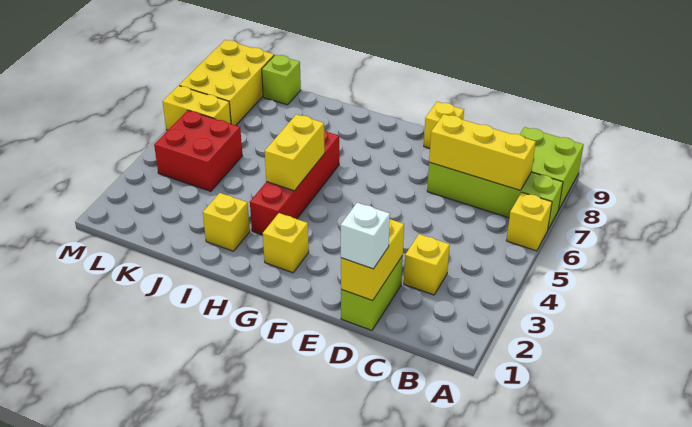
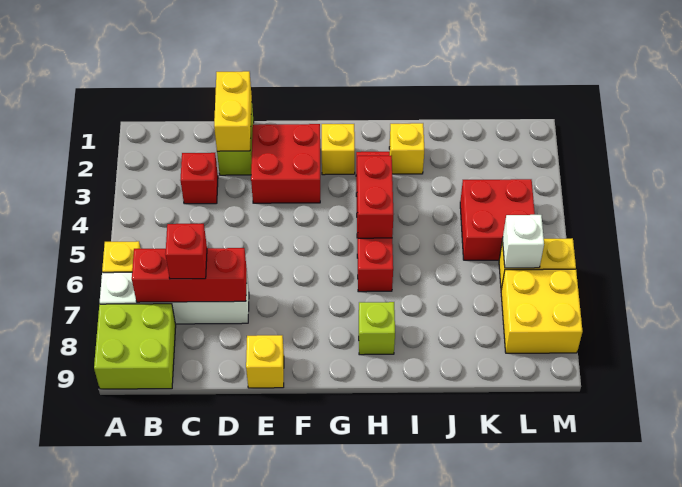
lime 1x4 brick [427,162,563,229] -> white 1x4 brick [100,272,249,324]
yellow 1x3 brick [429,114,536,190] -> red 1x3 brick [132,248,247,302]
yellow 1x1 brick [404,234,450,295] -> red 1x1 brick [181,153,218,204]
none -> red 1x1 brick [165,224,207,279]
white 1x1 brick [341,203,390,269] -> white 1x1 brick moved to [503,215,544,268]
none -> red 2x2 brick [251,124,320,203]
yellow 1x2 brick [265,114,325,191] -> red 1x2 brick [357,156,393,238]
lime 1x1 brick [262,55,301,105] -> lime 1x1 brick moved to [359,302,395,355]
yellow 2x3 brick [179,40,274,125] -> yellow 2x2 brick [501,269,583,353]

